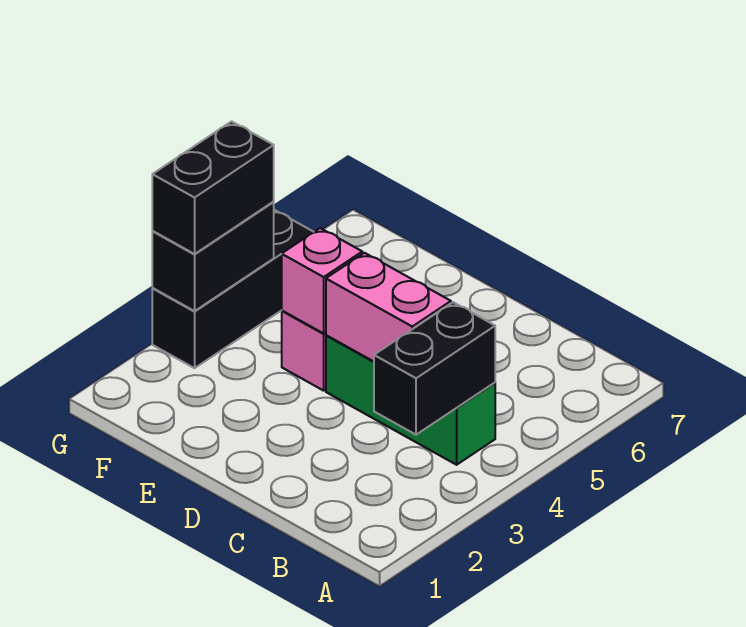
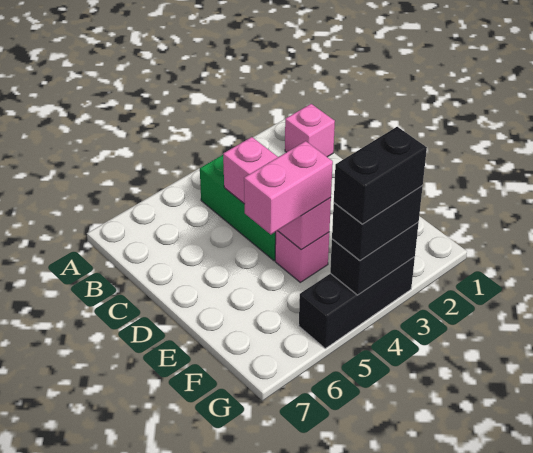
none -> pink 1x1 brick [285,104,335,157]
black 1x2 brick [374,302,495,435] -> black 1x2 brick moved to [334,127,427,224]
none -> pink 1x2 brick [244,141,333,234]

